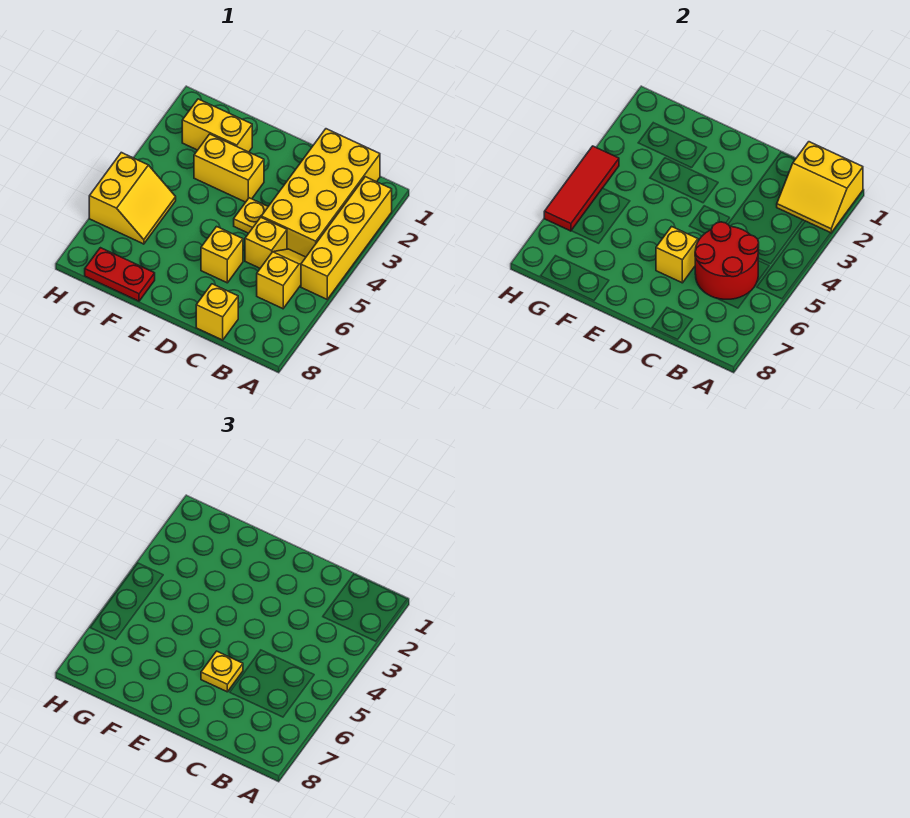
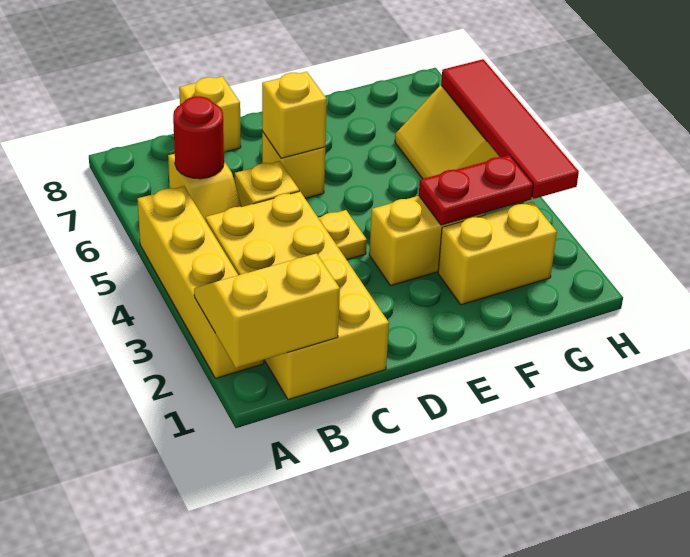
red 2x2 round brick [695,222,759,299] -> red 1x1 round brick [173,96,224,179]
yellow 1x1 plate [201,651,243,692] -> none
red 1x2 plate [85,248,155,301] -> red 1x2 plate moved to [419,155,533,225]
red 1x3 tile [544,146,619,231] -> red 1x4 tile [441,59,579,199]

